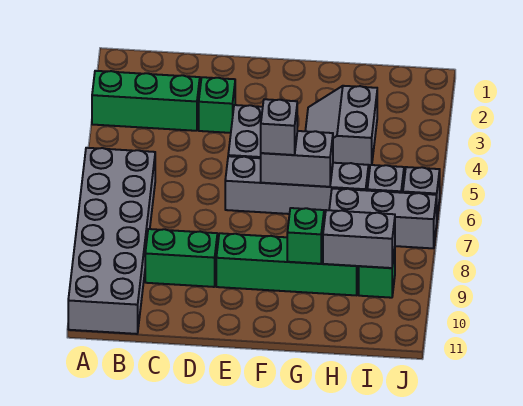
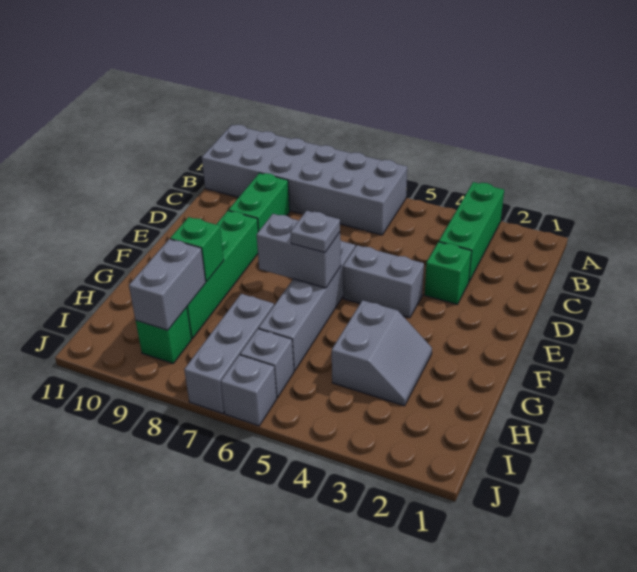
grey 1x2 brick [261,131,333,187] -> grey 1x2 brick turned to [256,214,341,288]
grey 1x1 brick [261,99,297,155] -> grey 1x1 plate [291,211,340,253]
grey 2x2 slope [305,86,377,167] -> grey 2x2 slope turned to [332,300,432,406]

